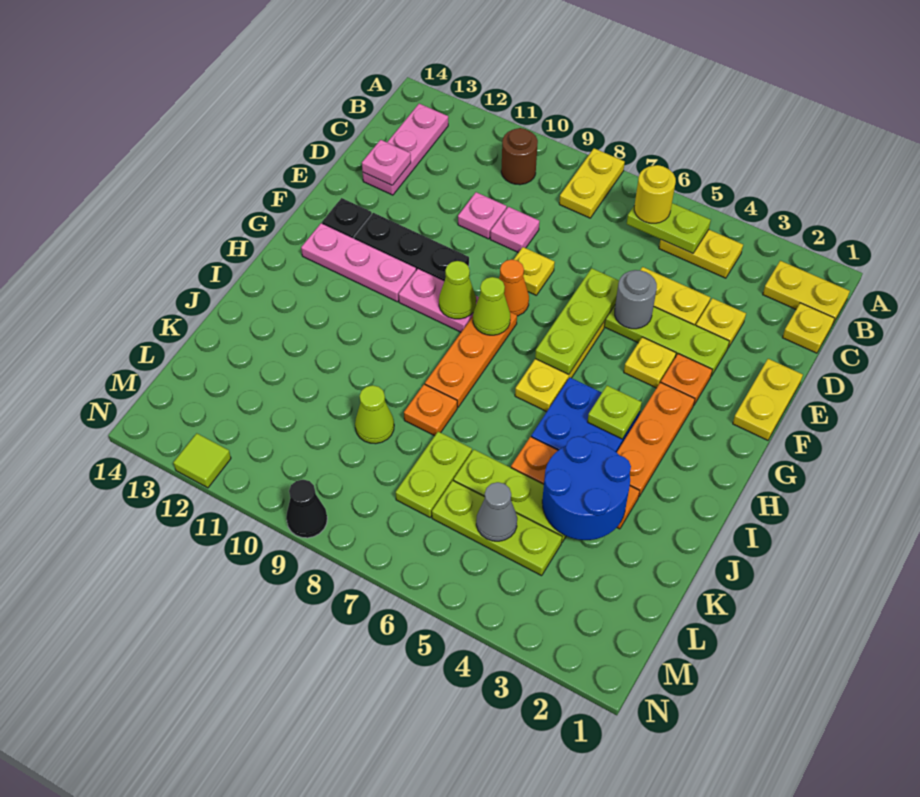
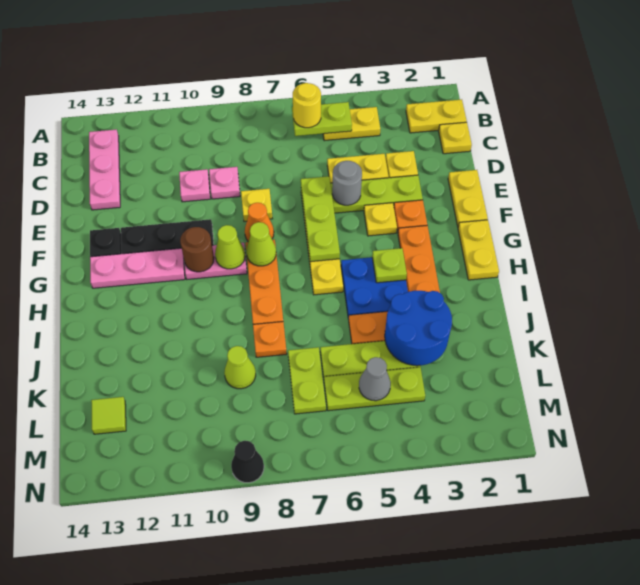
yellow 1x2 plate [559,148,625,218] -> yellow 1x2 plate moved to [458,220,499,280]
brown 1x1 round brick [501,128,538,185] -> brown 1x1 round brick moved to [180,227,214,272]
pink 1x1 plate [362,140,411,185] -> none
lime 1x1 tile [173,433,231,488] -> lime 1x1 tile moved to [91,397,126,434]

